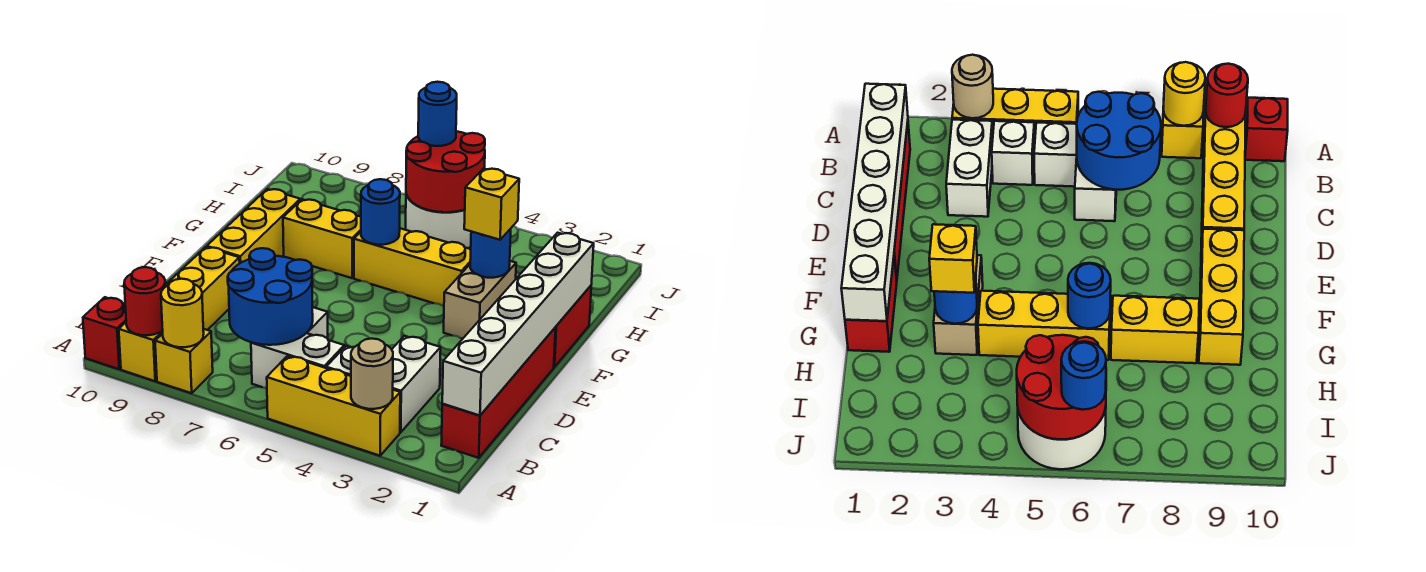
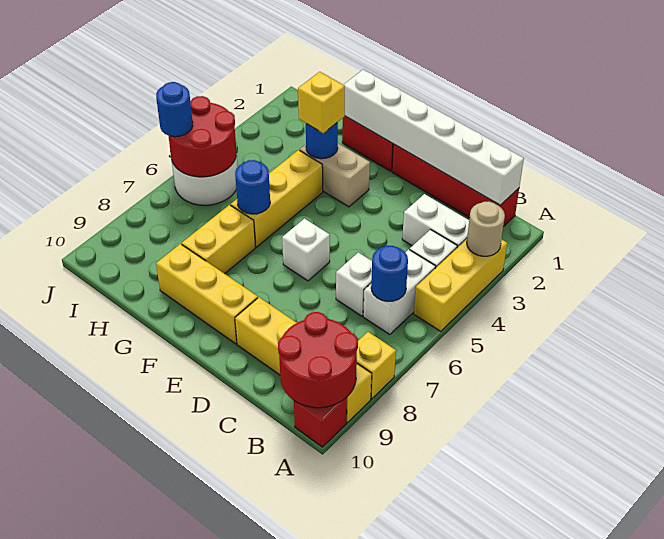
yellow 1x1 round brick [161,279,204,347] -> none
red 1x1 round brick [124,267,165,335] -> red 2x2 round brick [278,312,358,408]
blue 2x2 round brick [228,248,313,345] -> blue 1x1 round brick [371,246,408,301]
none -> white 1x1 brick [282,219,330,281]

